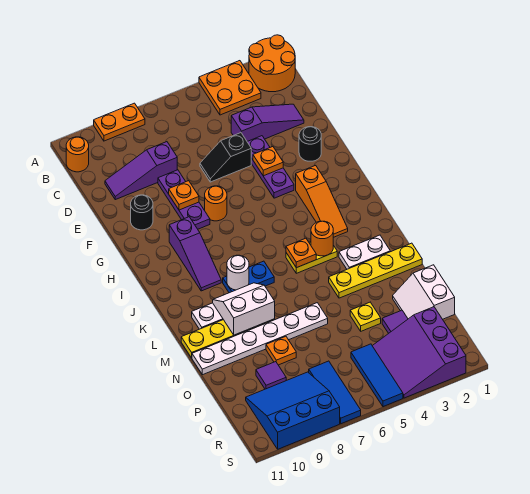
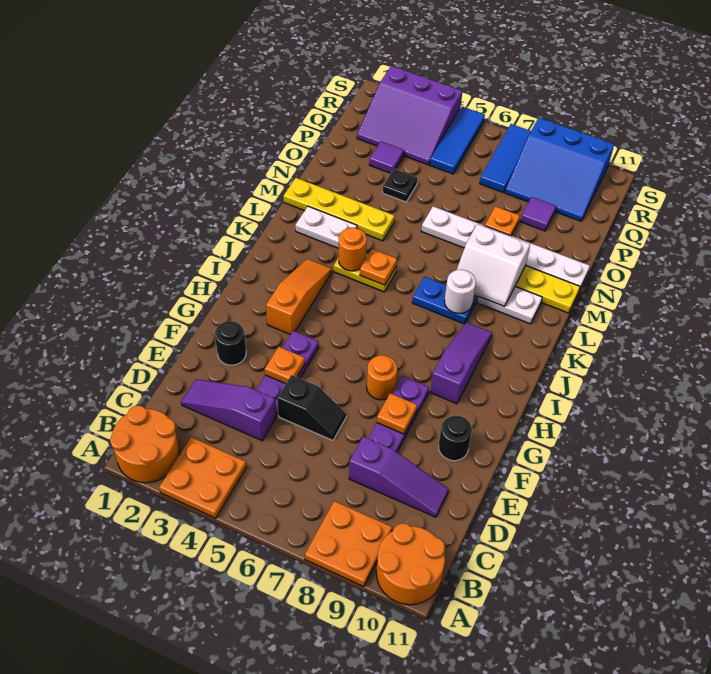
orange 1x2 plate [94,103,145,141] -> orange 2x2 plate [305,501,392,587]
orange 1x1 round brick [66,137,89,172] -> orange 2x2 round brick [376,523,445,605]
white 2x2 slope [393,265,455,319] -> none
yellow 1x1 plate [350,302,381,331] -> black 1x1 plate [382,169,418,202]
purple 3x3 slope [373,307,466,398] -> purple 3x3 slope turned to [357,66,462,165]

